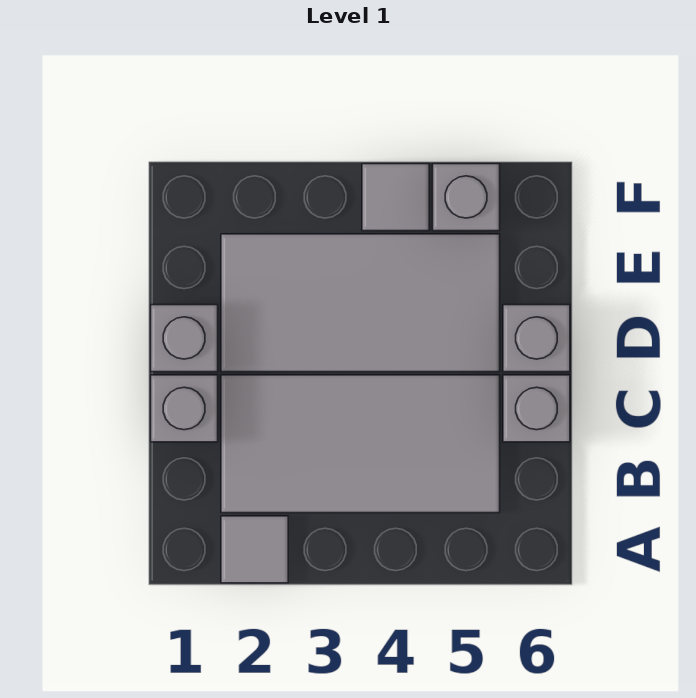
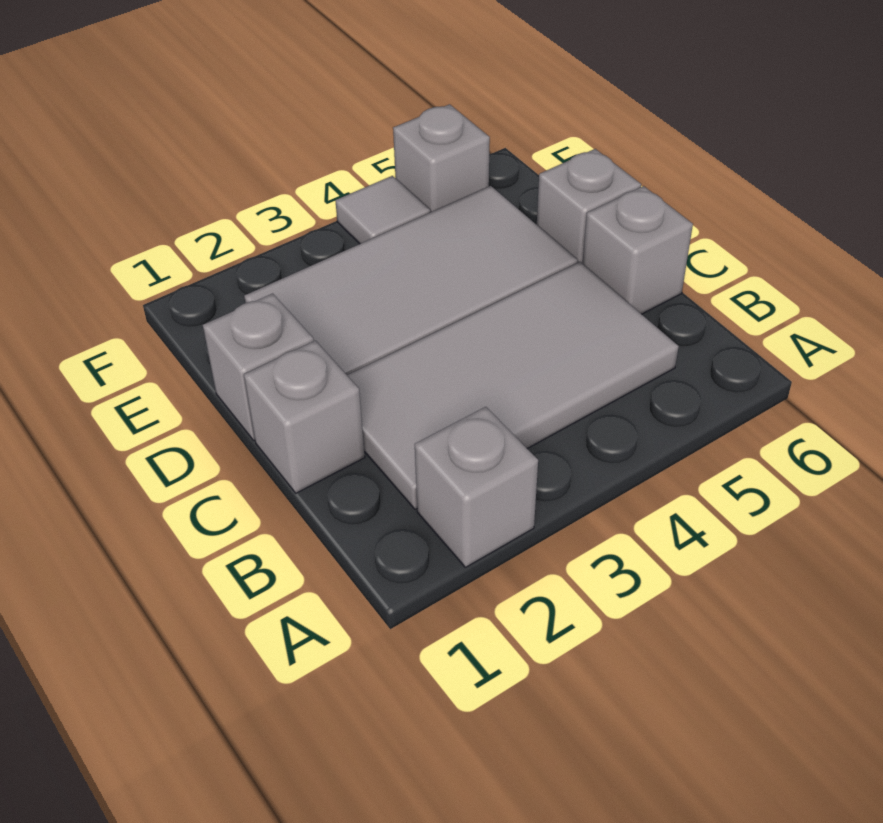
grey 1x1 tile [221,516,288,583] -> grey 1x1 brick [415,407,538,567]

